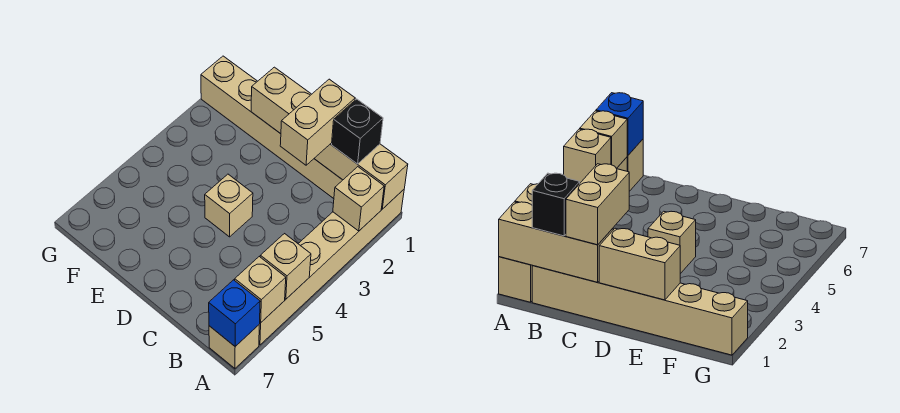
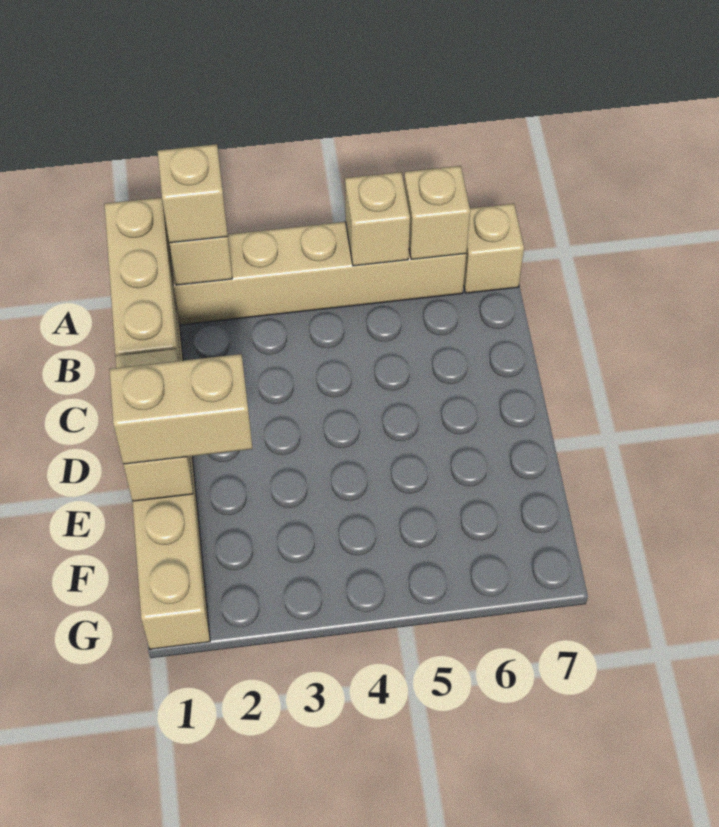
blue 1x1 brick [209,280,260,346] -> none
black 1x1 brick [332,99,383,164] -> none
tan 1x2 brick [280,79,355,165] -> tan 1x2 brick moved to [109,354,253,464]
tan 1x1 brick [205,174,253,237] -> tan 1x1 brick moved to [158,144,228,243]

